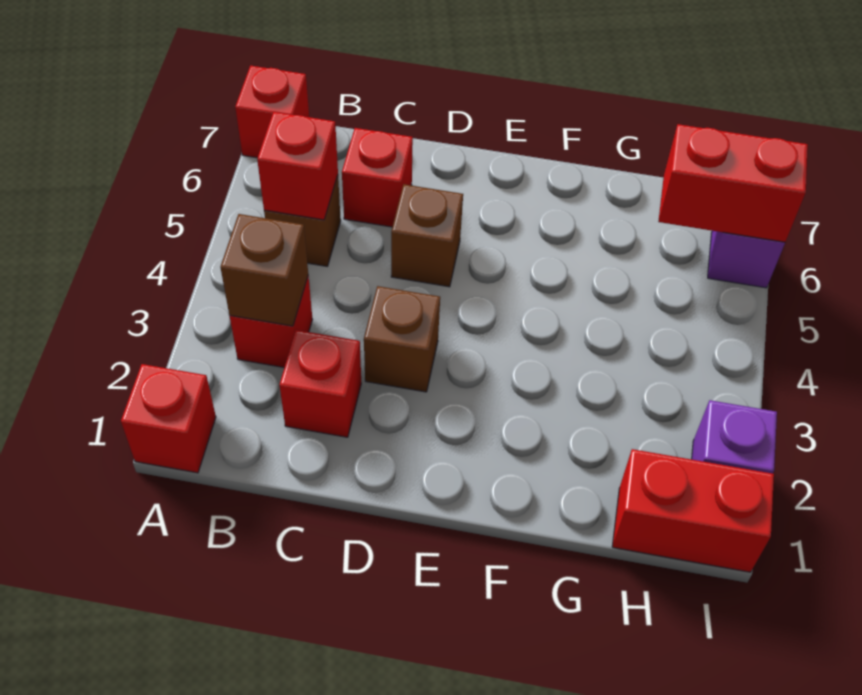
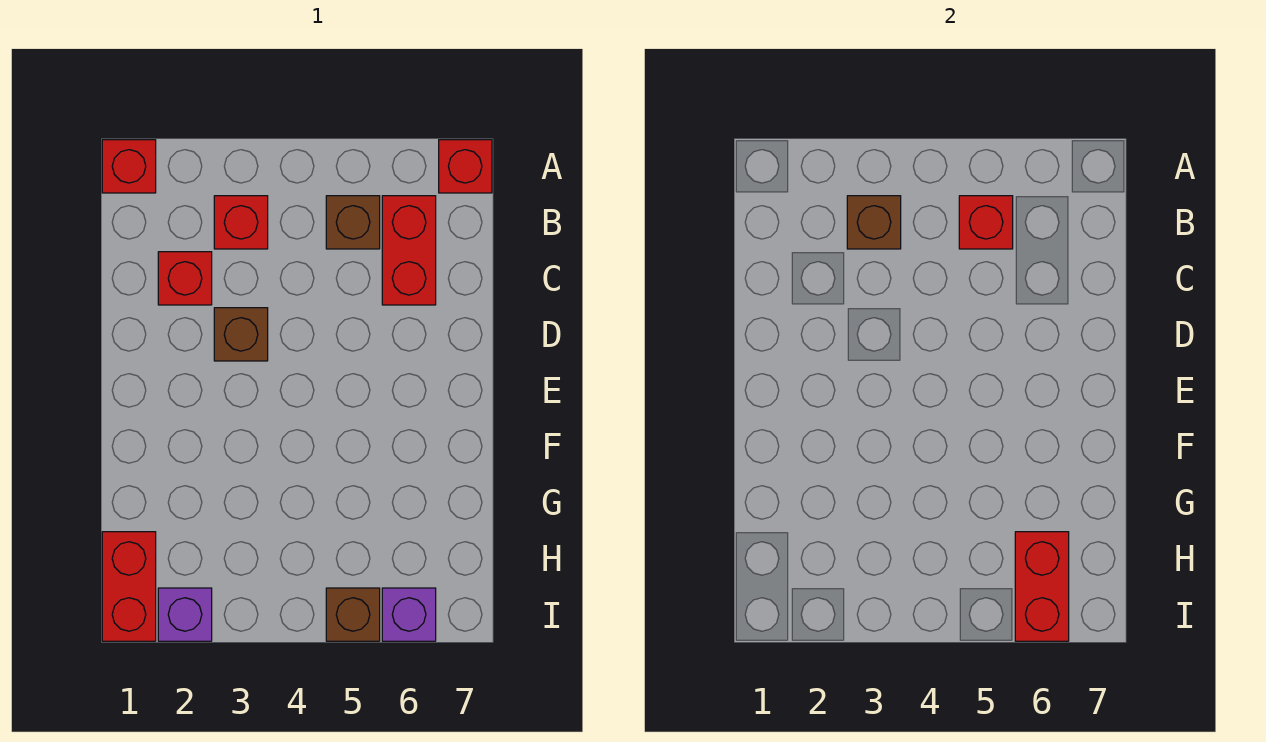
red 1x1 brick [342,128,413,227] -> red 1x2 brick [382,196,436,305]
brown 1x1 brick [391,184,463,287] -> brown 1x1 brick moved to [326,588,380,641]

